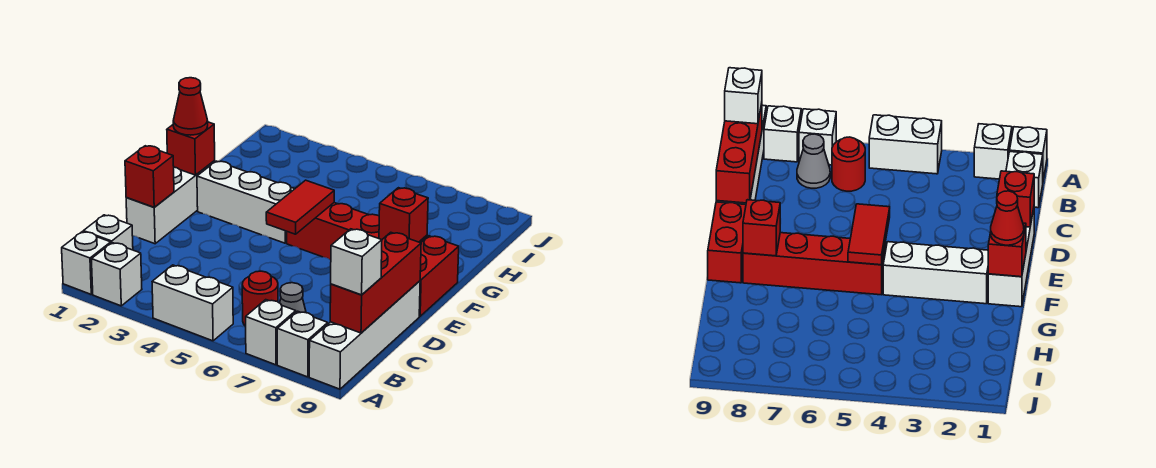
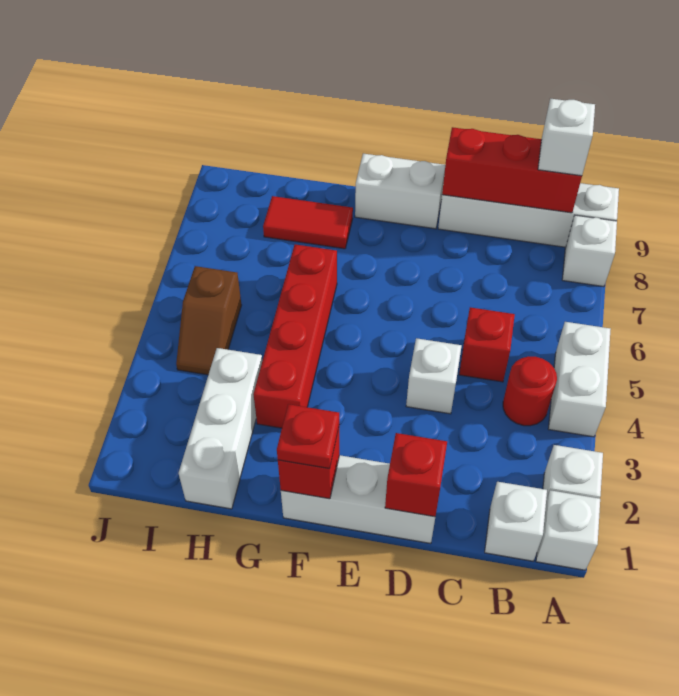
white 1x1 brick [246,300,296,365] -> white 1x1 brick moved to [406,338,461,414]
red 1x1 round brick [242,271,278,326] -> red 1x1 round brick moved to [503,356,557,426]
grey 1x1 cone [280,283,306,313] -> none
red 1x2 tile [266,180,334,234] -> red 1x2 tile moved to [263,196,353,249]
red 1x2 brick [419,236,459,316] -> white 1x2 brick [355,154,445,229]
red 1x1 cone [173,78,208,135] -> red 1x1 plate [277,404,339,469]
white 1x3 brick [197,161,294,243] -> white 1x3 brick moved to [179,348,262,509]
red 1x4 brick [287,203,427,260] -> red 1x4 brick moved to [253,244,337,428]
red 1x1 brick [379,188,428,242] -> red 1x1 brick moved to [459,307,515,382]
none -> brown 1x2 slope [176,266,241,375]

